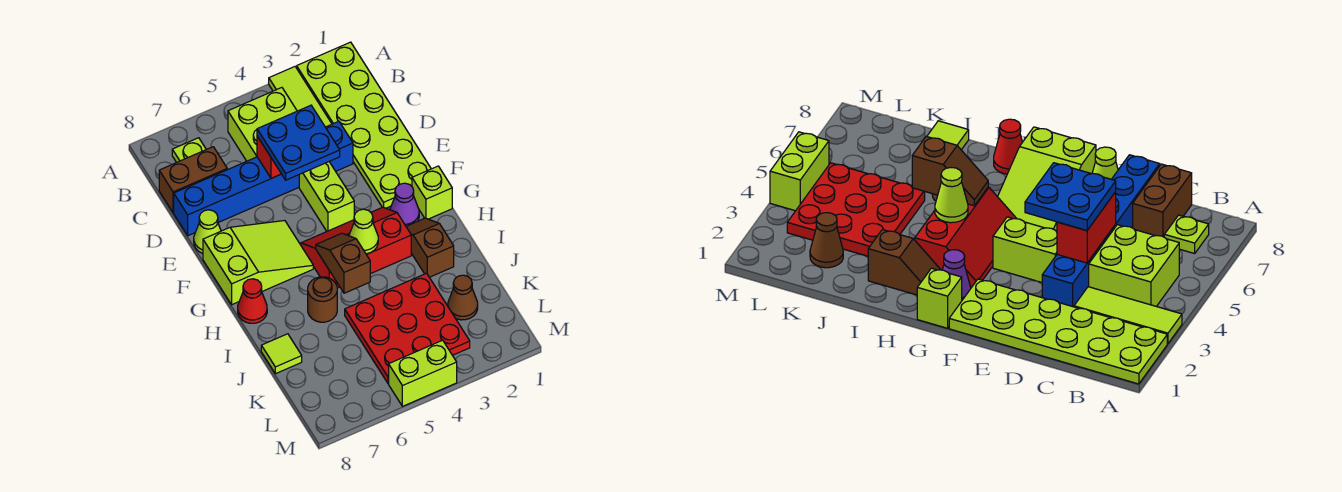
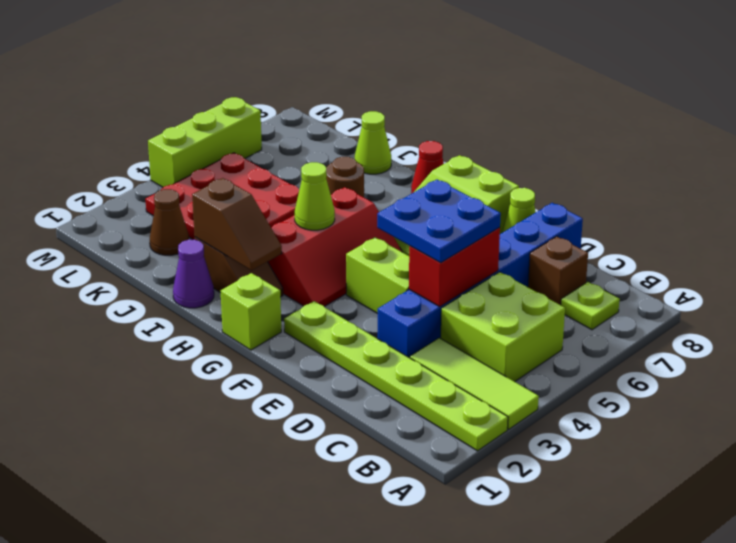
lime 2x6 plate [297,42,431,208] -> lime 1x6 plate [284,301,508,451]
brown 1x2 brick [159,147,227,213] -> brown 1x1 brick [528,236,588,305]
purple 1x1 cone [390,183,419,226] -> purple 1x1 cone moved to [173,240,214,308]
brown 1x2 slope [315,233,370,293] -> brown 1x2 slope moved to [192,178,282,270]
lime 1x1 tile [261,334,302,374] -> lime 1x1 cone [355,111,391,174]
lime 1x2 brick [389,340,457,406] -> lime 1x3 brick [148,97,262,187]

